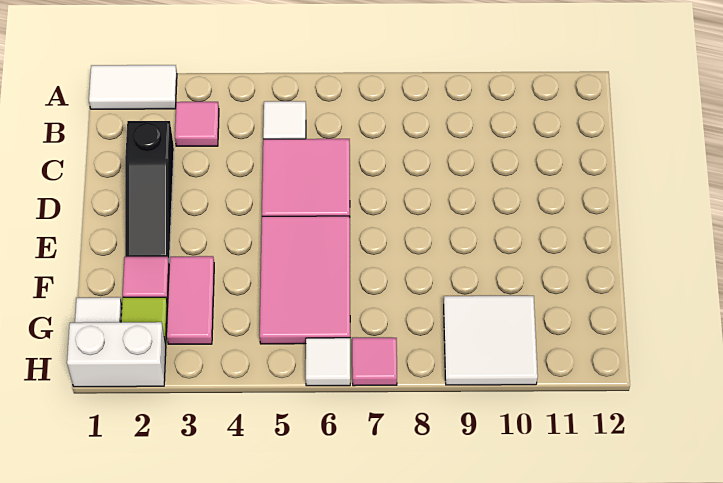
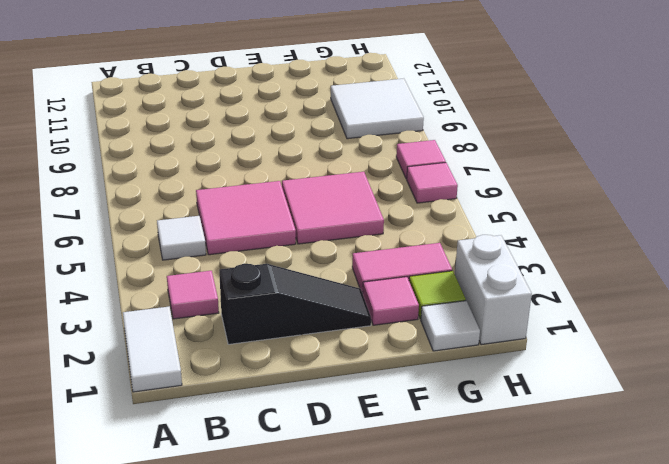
pink 2x3 tile [260,216,350,344] -> pink 2x2 tile [282,172,384,244]
white 1x1 tile [306,338,350,386] -> pink 1x1 tile [407,163,458,203]

